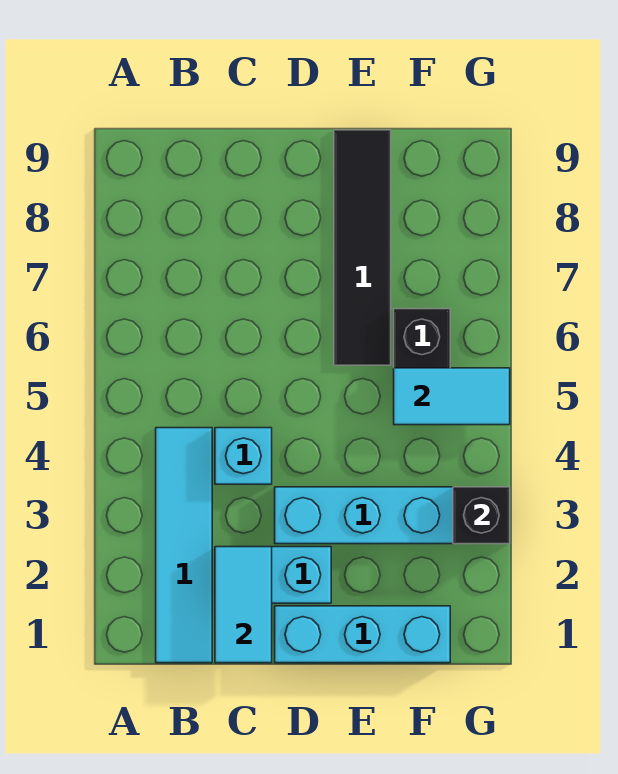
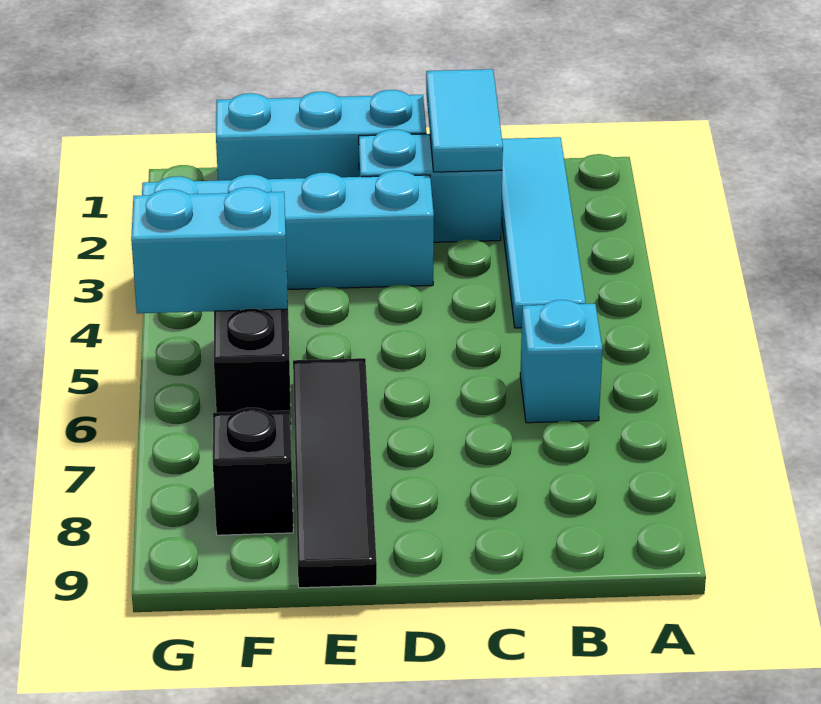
cyan 1x1 brick [215,428,272,484] -> cyan 1x1 brick moved to [520,300,603,423]
cyan 1x2 tile [394,368,510,425] -> cyan 1x2 brick [131,187,288,313]
black 1x1 brick [453,487,510,544] -> black 1x1 brick moved to [213,408,293,535]

